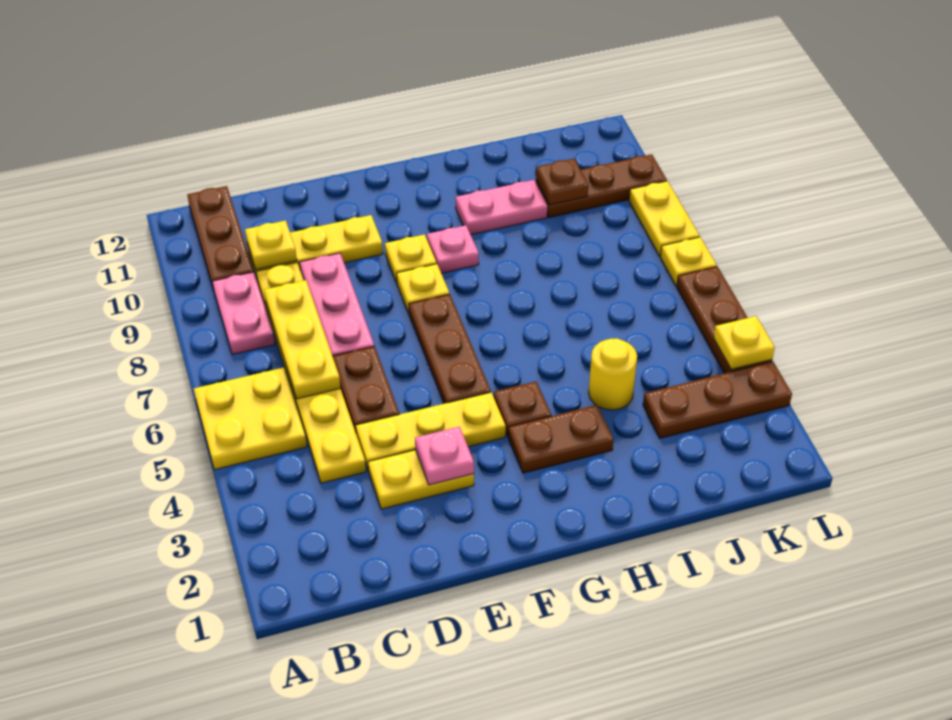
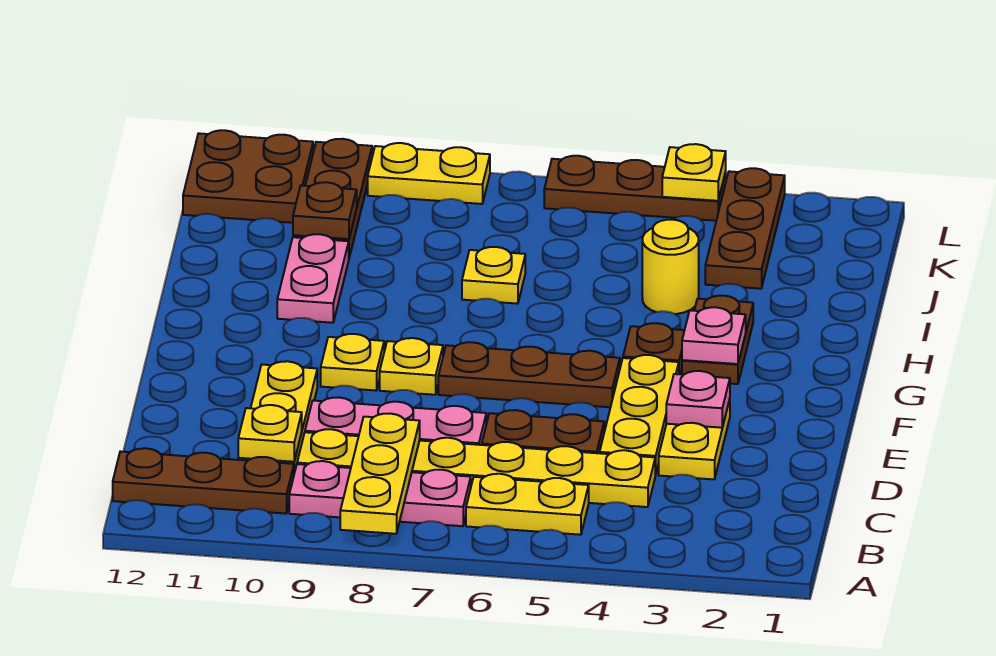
yellow 2x2 plate [194,368,307,470] -> yellow 1x2 plate [466,474,589,535]
pink 1x2 plate [212,272,275,355] -> pink 1x3 plate [289,461,471,526]
yellow 1x3 plate [264,280,341,399] -> yellow 1x3 plate turned to [340,414,420,534]
pink 1x1 plate [427,225,479,273] -> pink 1x1 plate moved to [682,307,746,364]
none -> brown 2x2 plate [183,130,313,223]
yellow 1x1 plate [660,237,717,286] -> yellow 1x1 plate moved to [462,247,525,304]

